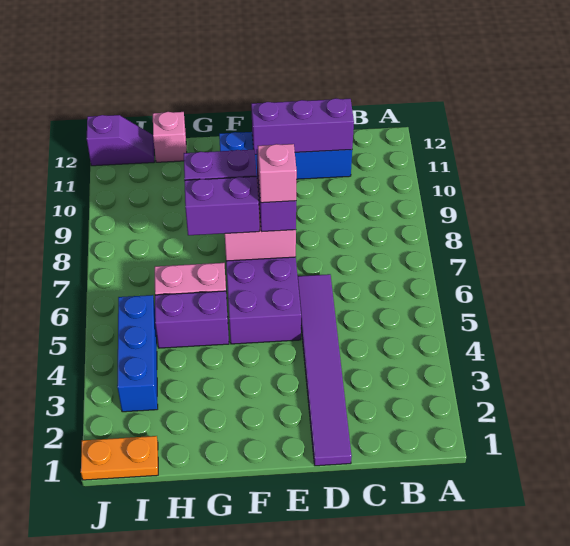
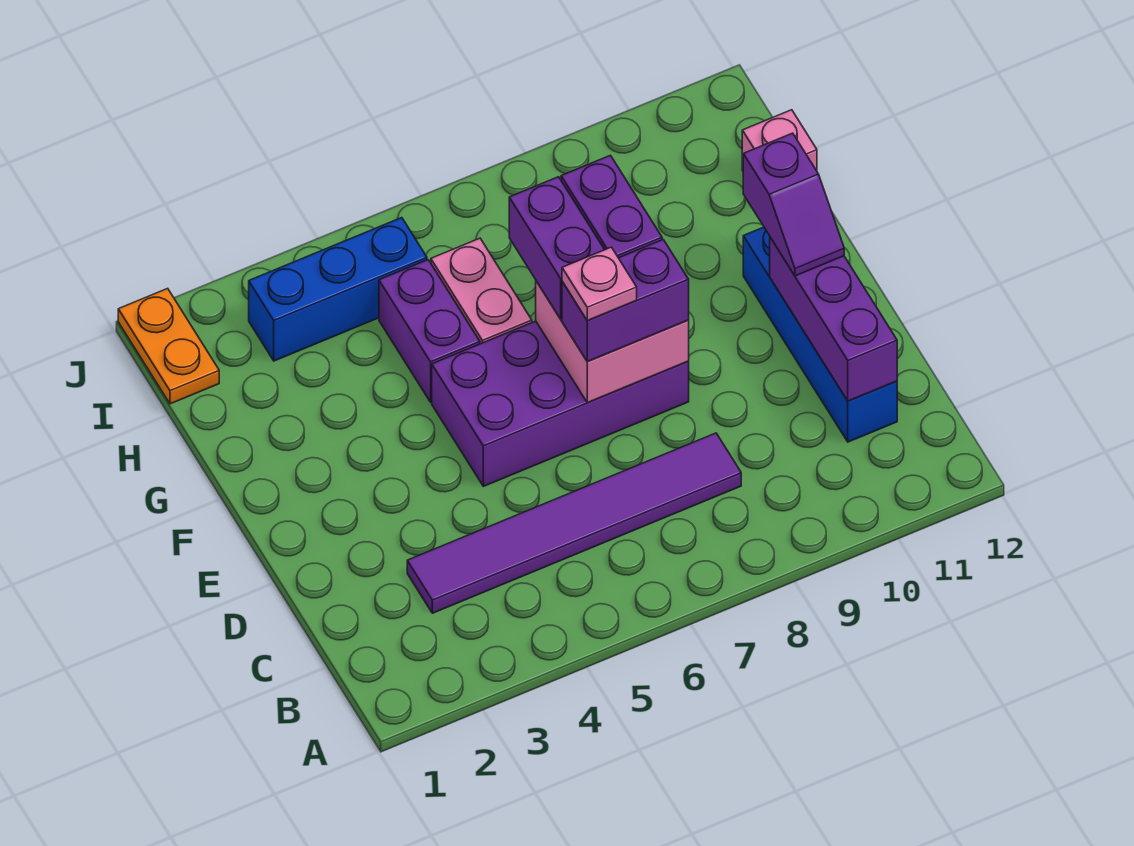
purple 1x6 tile [298,274,352,466] -> purple 1x6 tile moved to [407,433,741,613]
pink 1x1 brick [258,144,297,203] -> pink 1x1 plate [562,247,637,320]
purple 1x2 slope [87,115,154,166] -> purple 1x2 slope moved to [743,133,844,276]

